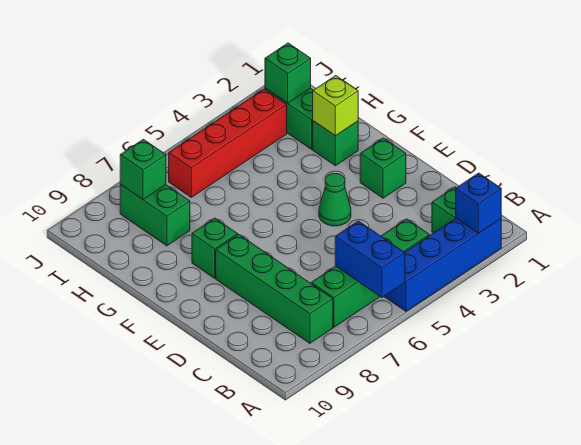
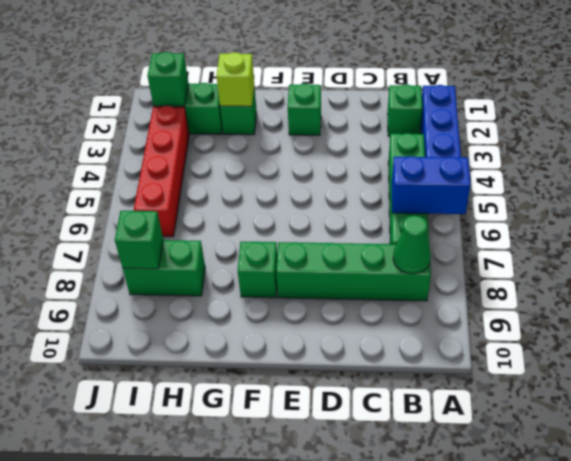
blue 1x1 brick [456,173,501,233] -> none
green 1x1 cone [319,173,351,226] -> green 1x1 cone moved to [393,216,431,274]

